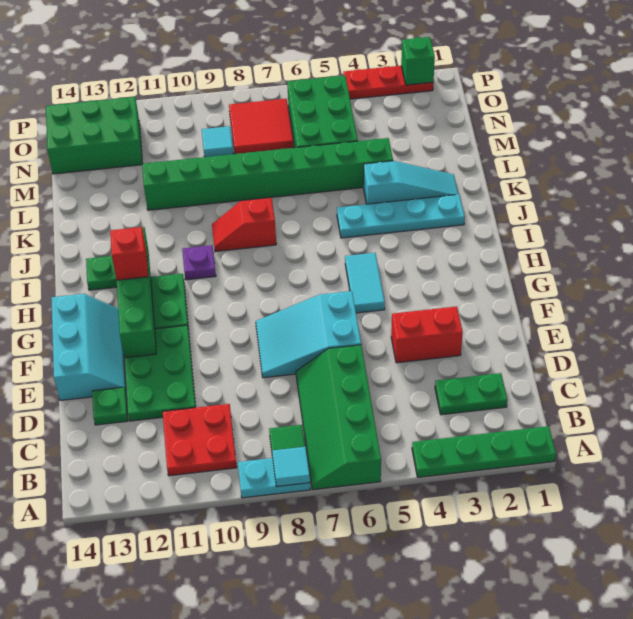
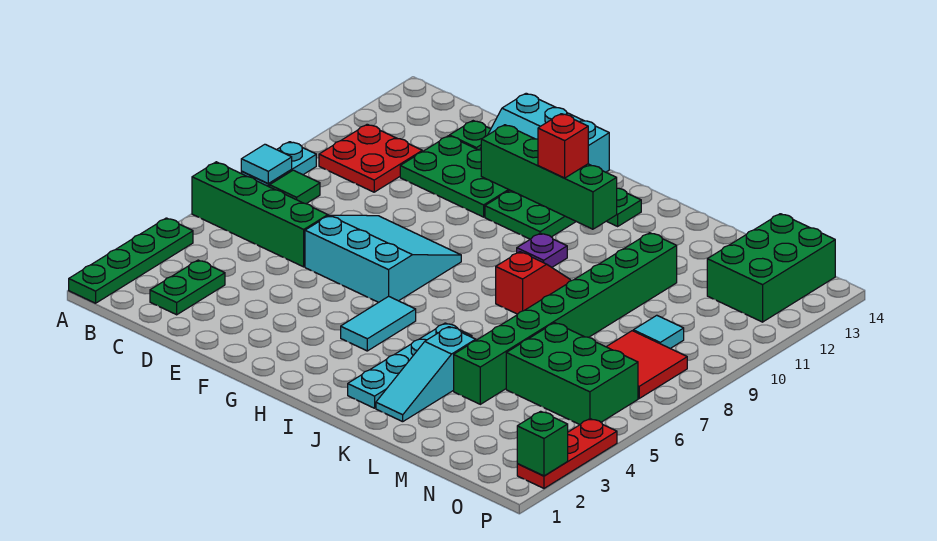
red 1x2 brick [391,306,463,363] -> none
cyan 2x3 slope [256,291,361,378] -> cyan 3x3 slope [305,215,461,302]
cyan 1x2 tile [345,253,385,313] -> cyan 1x2 tile turned to [341,296,416,351]

